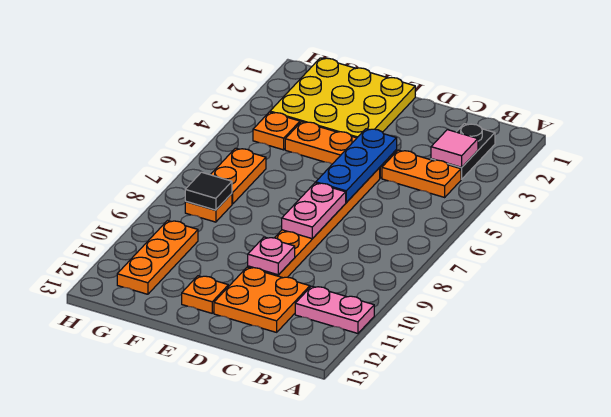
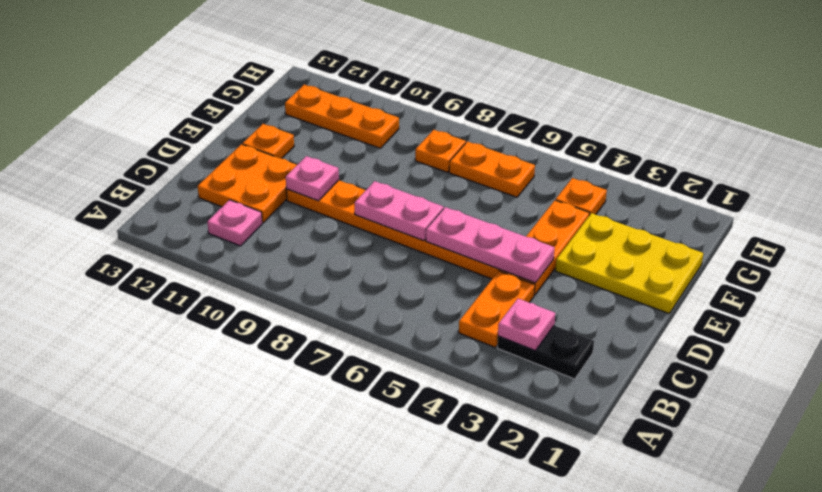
pink 1x2 plate [295,286,374,333] -> pink 1x1 plate [207,200,262,246]
pink 1x1 tile [431,130,478,167] -> pink 1x1 plate [498,299,555,351]
blue 1x3 plate [316,129,397,203] -> pink 1x3 plate [426,207,555,283]
yellow 3x3 plate [270,58,415,138] -> yellow 2x3 plate [555,213,703,314]
black 1x1 tile [185,172,232,210] -> none

